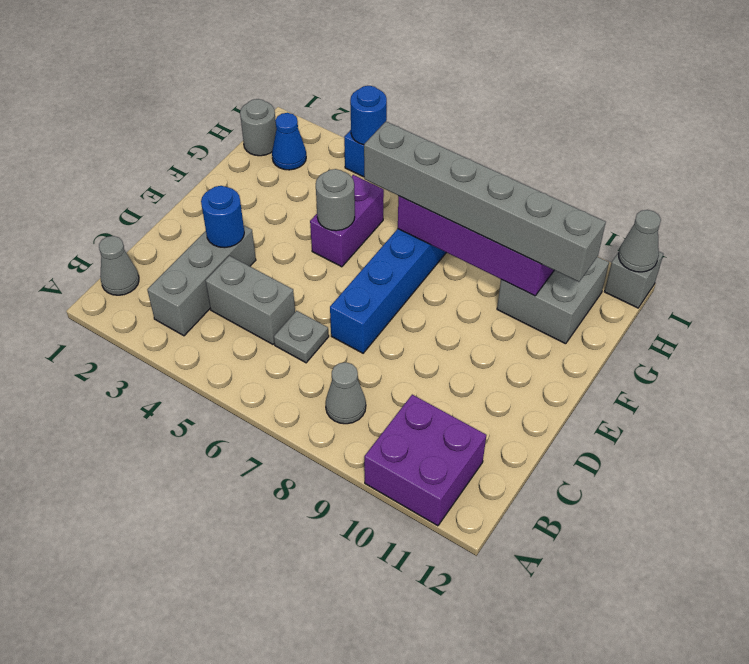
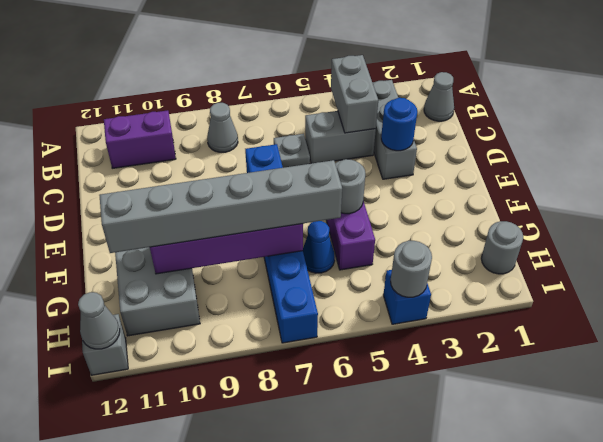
purple 2x2 brick [364,395,486,526] -> purple 1x2 brick [104,110,176,168]
none -> grey 1x2 brick [331,55,378,133]
blue 1x1 cone [272,113,306,170] -> blue 1x1 cone moved to [303,221,335,273]
blue 1x1 round brick [350,86,387,145] -> grey 1x1 round brick [391,241,432,297]

